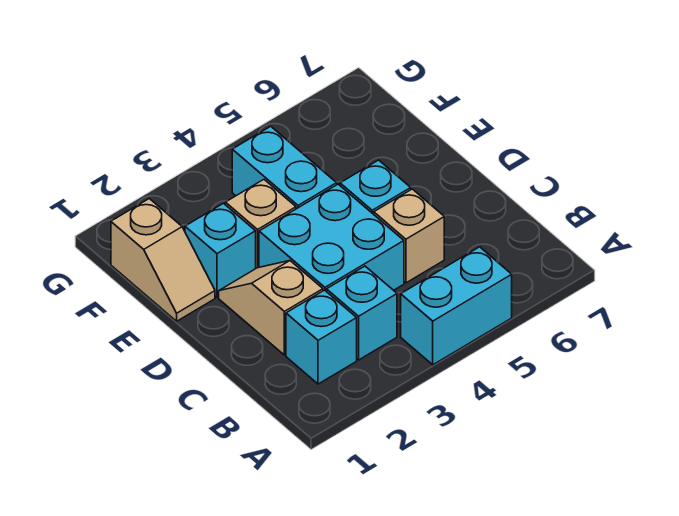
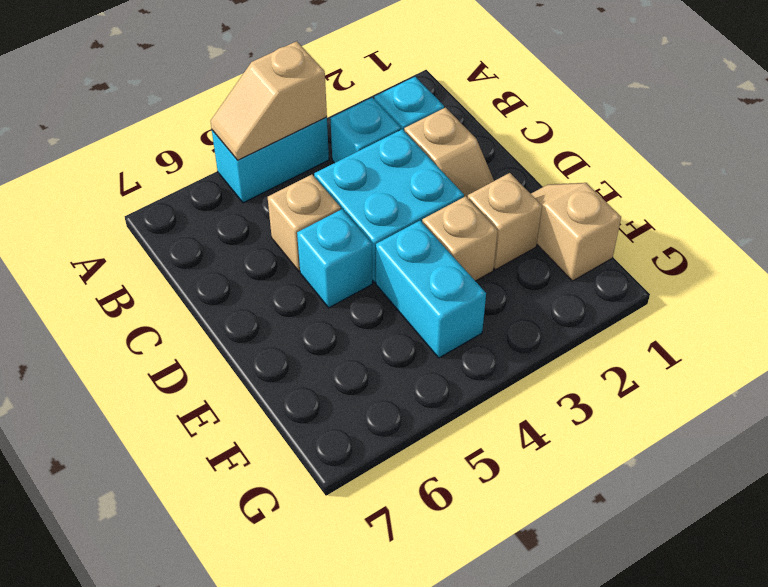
none -> tan 1x2 slope [210,41,327,160]
cyan 1x1 brick [185,203,256,297] -> tan 1x1 brick [468,173,542,270]

